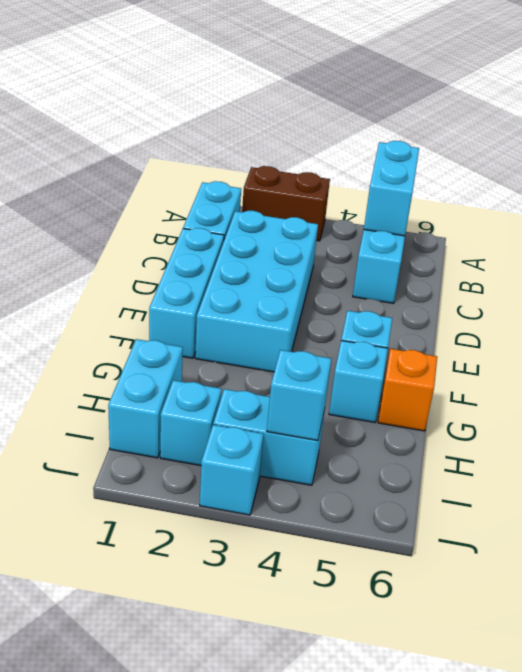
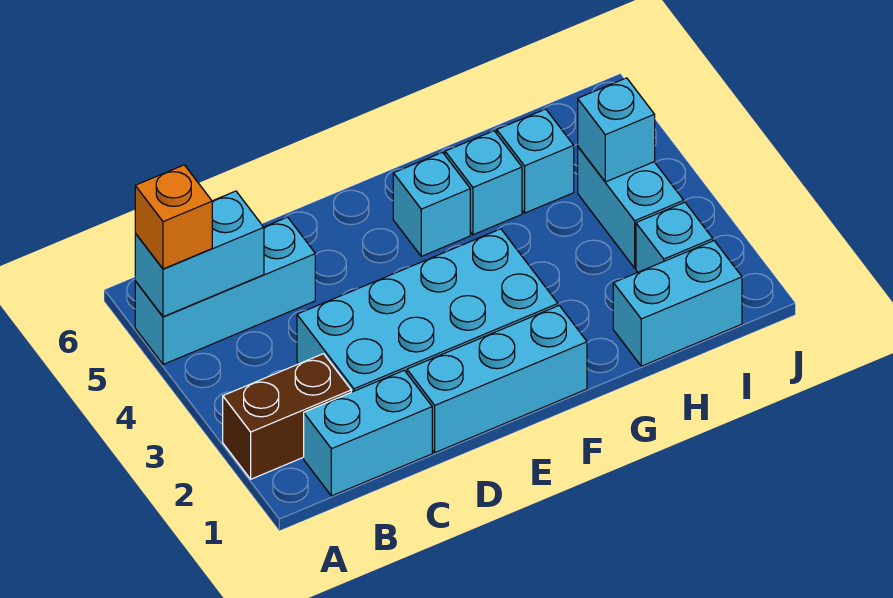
brown 1x2 brick [242,166,330,241] -> brown 1x2 brick turned to [223,354,351,479]
orange 1x1 brick [378,349,437,431] -> orange 1x1 brick moved to [135,165,212,269]
cyan 1x1 brick [200,425,264,515] -> cyan 1x1 brick moved to [497,109,574,213]

